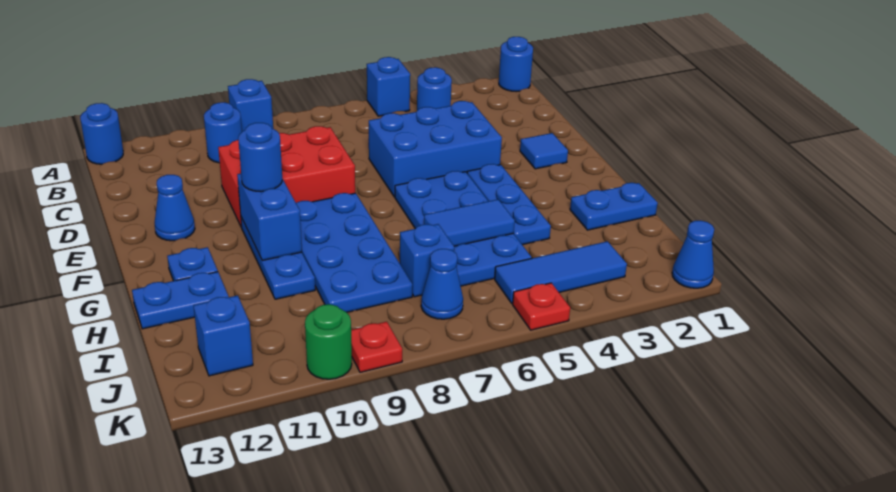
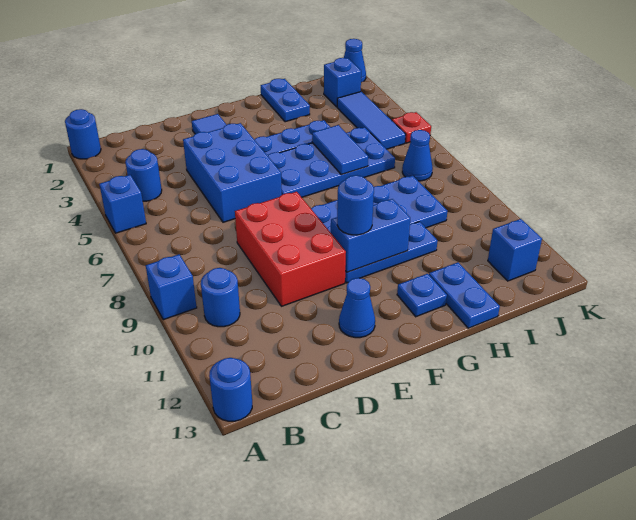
blue 1x1 brick [400,224,454,297] -> blue 1x1 brick moved to [324,58,361,107]
red 1x1 plate [351,322,402,372] -> none
green 1x1 round brick [305,304,352,379] -> none

